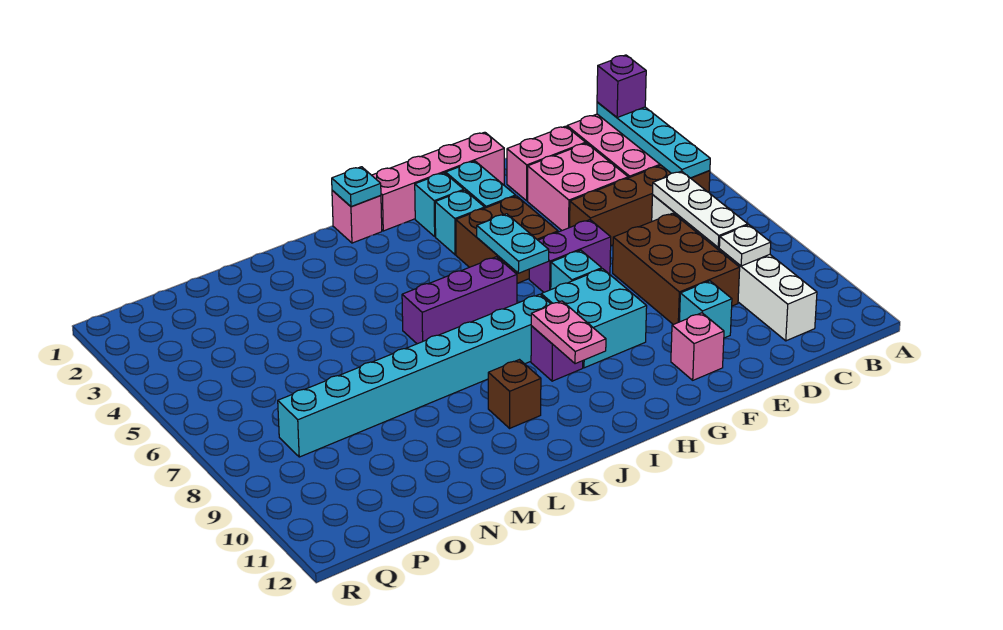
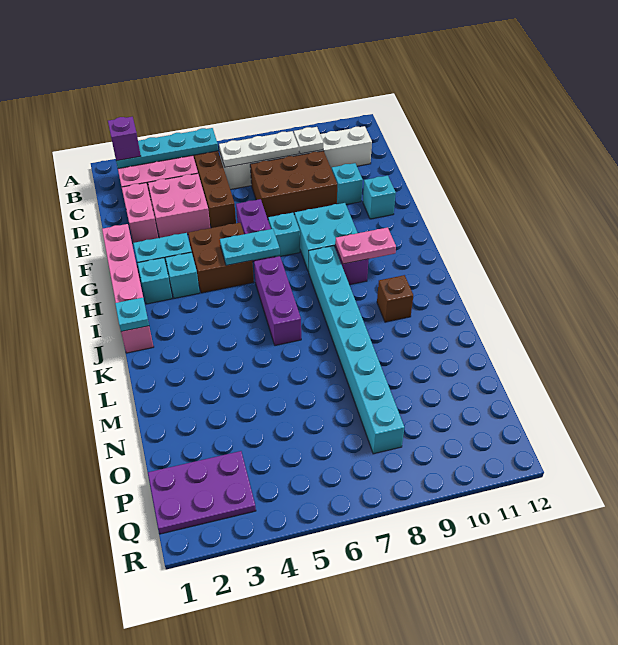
pink 1x1 brick [671,313,724,380] -> cyan 1x1 brick [363,176,396,219]
none -> purple 2x3 plate [148,451,256,534]

